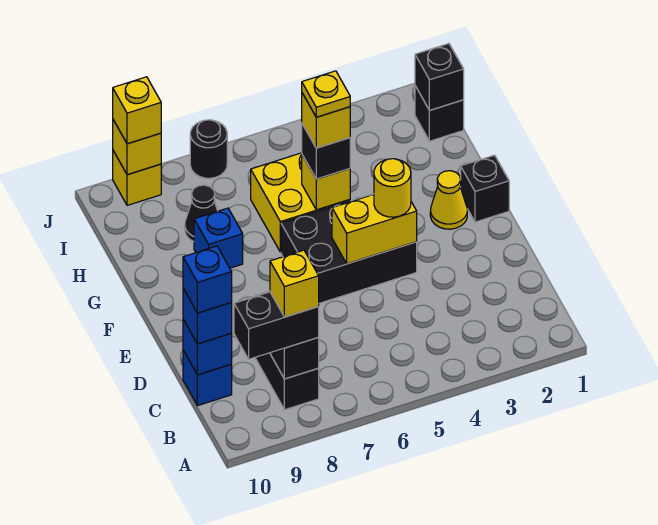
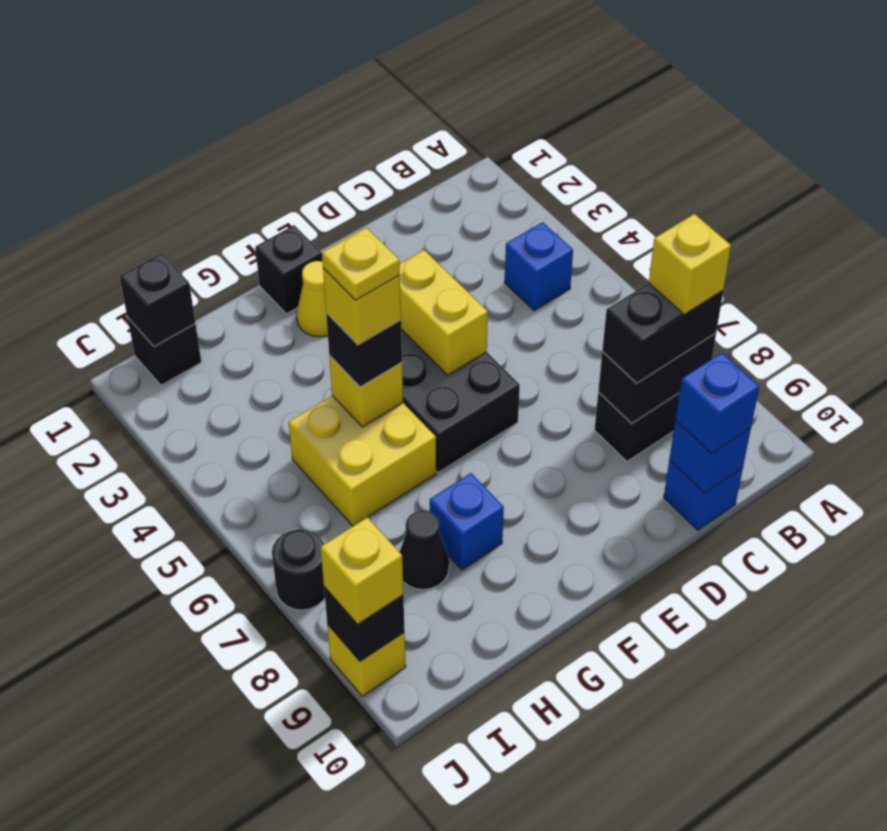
black 1x2 brick [234,292,319,359] -> black 1x2 brick turned to [602,283,723,383]
blue 1x1 brick [183,246,232,313] -> blue 1x1 brick moved to [504,222,573,311]
yellow 1x1 round brick [374,159,411,217] -> none
yellow 1x1 brick [113,120,161,175] -> black 1x1 brick [324,587,405,661]

